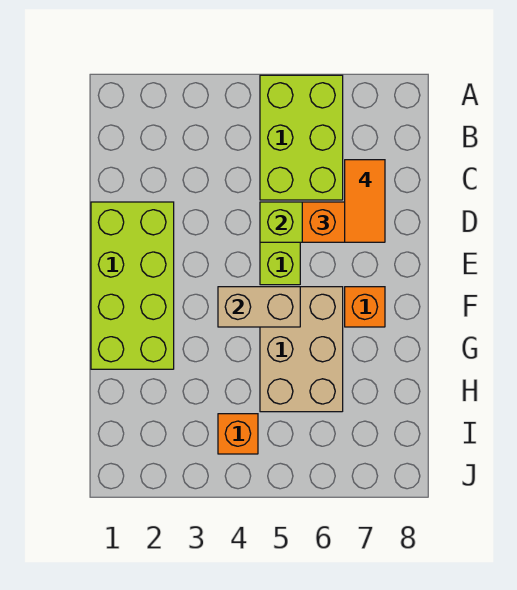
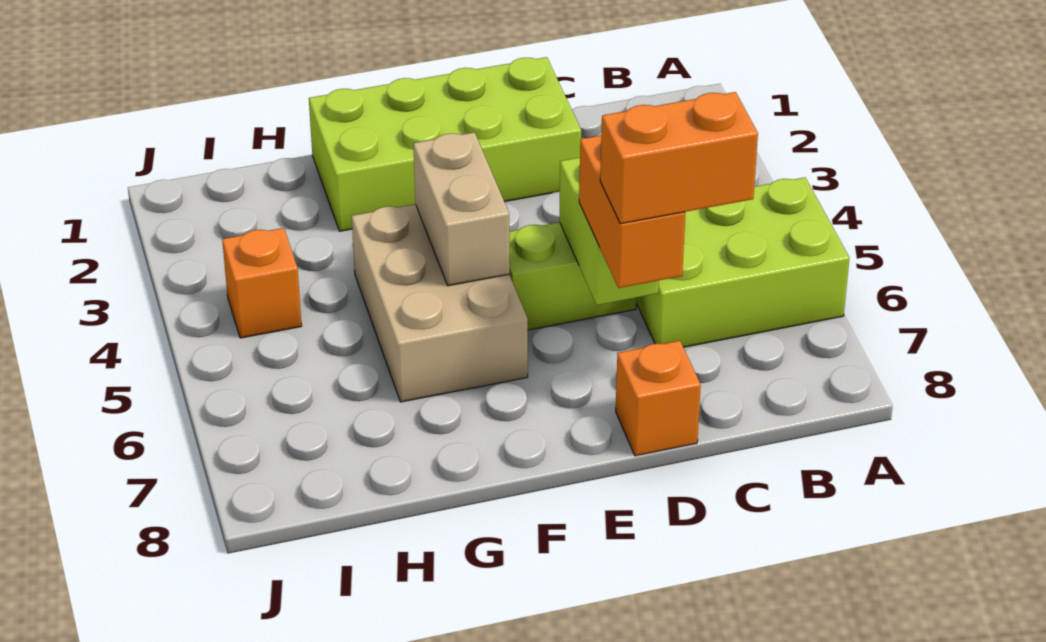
orange 1x2 tile [345,160,385,242] -> orange 1x2 brick [600,92,758,224]
tan 2x3 brick [260,287,343,412] -> tan 2x3 brick turned to [352,204,528,402]
orange 1x1 brick [345,287,385,327] -> orange 1x1 brick moved to [616,341,701,456]

